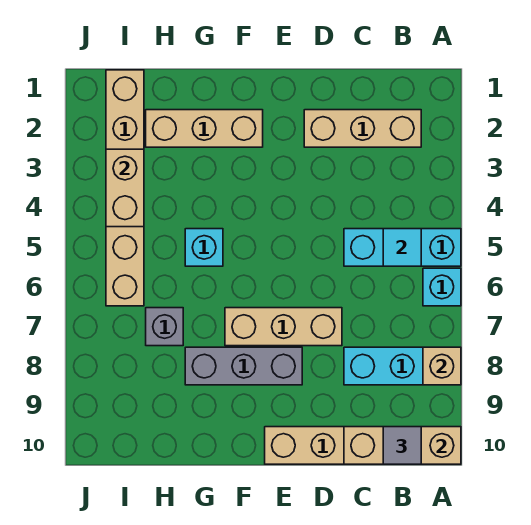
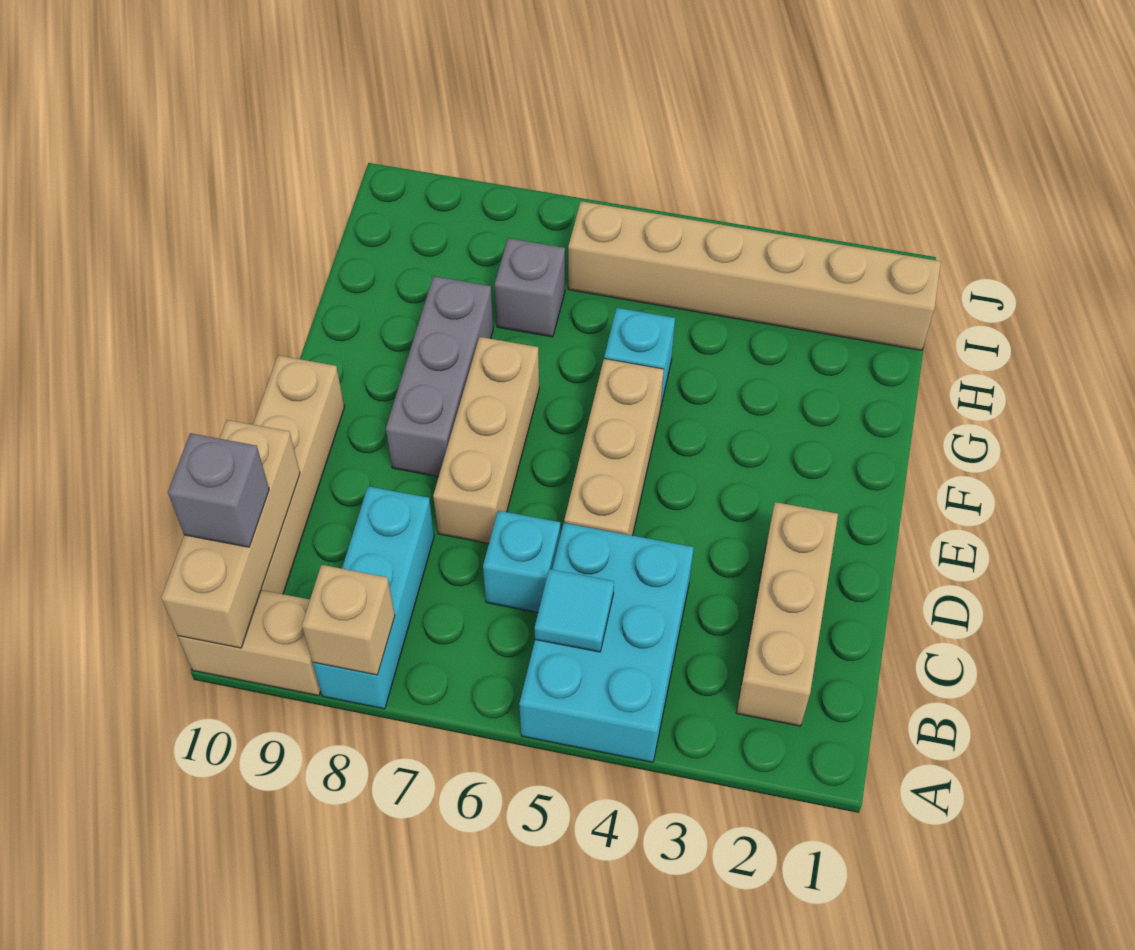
cyan 1x3 brick [344,229,461,266] -> cyan 2x3 brick [519,523,694,762]
cyan 1x1 brick [423,268,461,306] -> cyan 1x1 brick moved to [483,511,561,612]
grey 1x1 tile [383,427,421,464] -> grey 1x1 brick [168,433,269,547]
tan 1x3 brick [146,110,263,147] -> tan 1x3 brick moved to [564,359,664,536]
tan 1x2 brick [106,149,144,227] -> tan 1x2 brick moved to [178,590,321,696]

